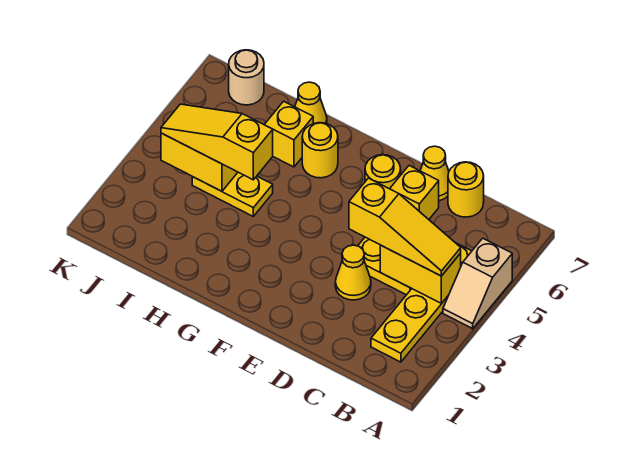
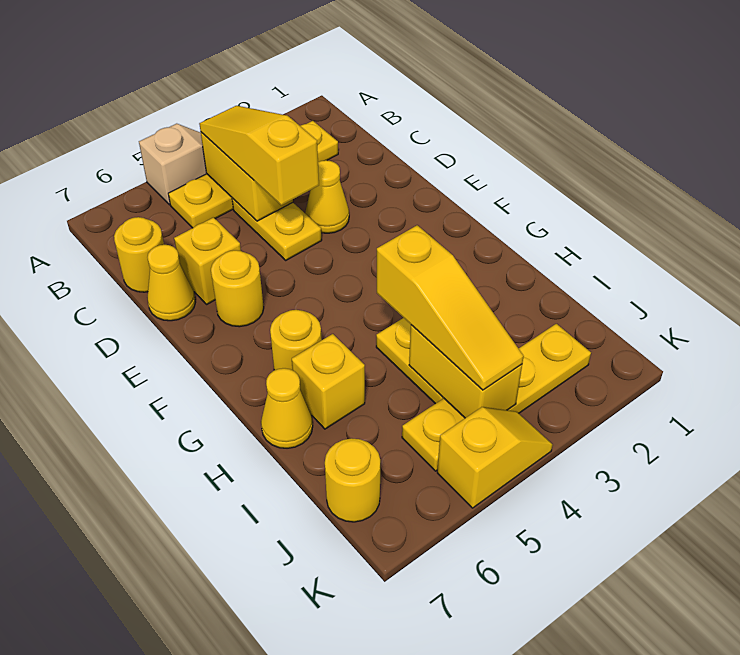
none -> yellow 1x4 plate [402,324,591,471]
tan 1x1 round brick [229,50,264,105] -> yellow 1x1 round brick [325,438,380,522]
none -> yellow 1x2 slope [437,407,553,508]

